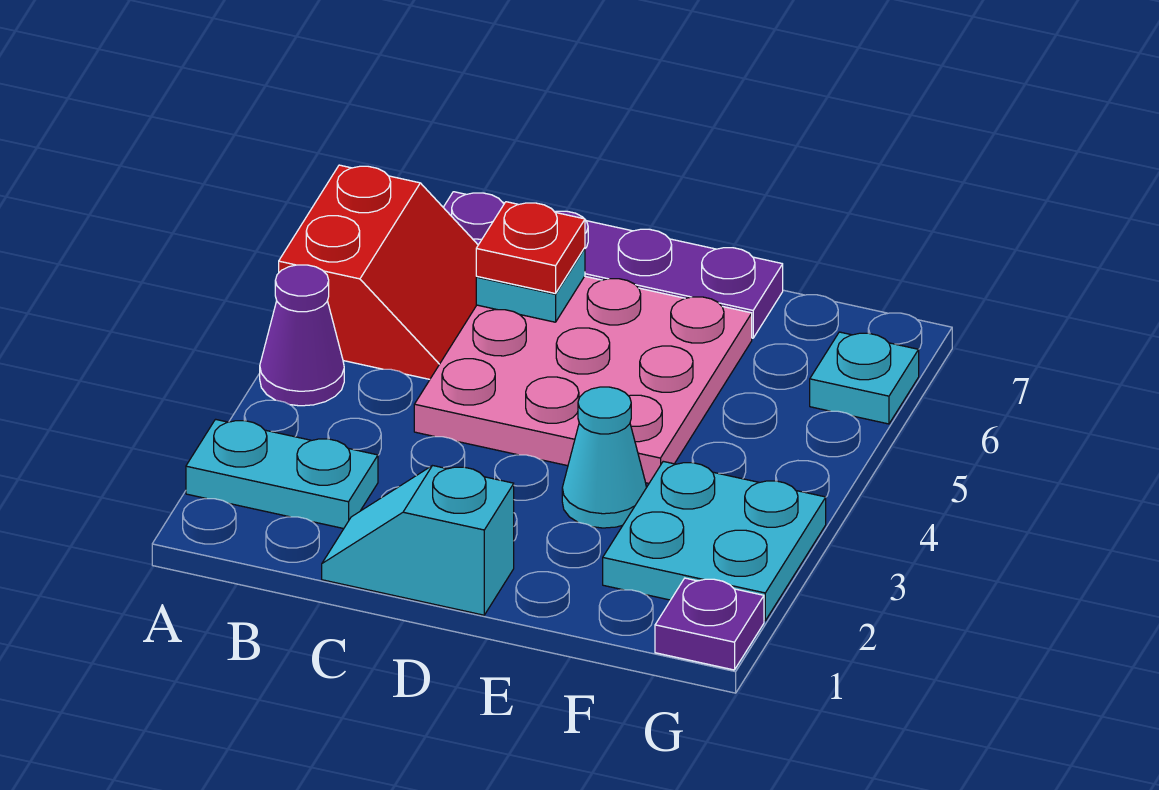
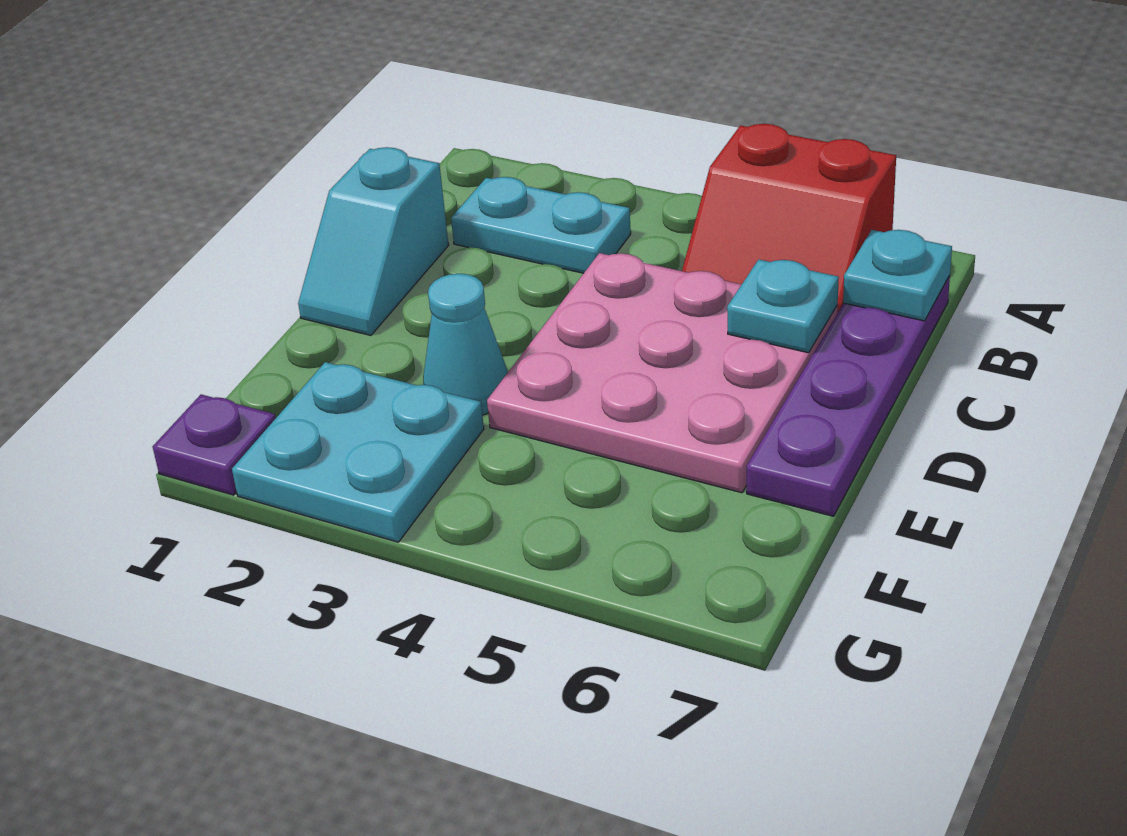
cyan 1x2 plate [186,419,378,529] -> cyan 1x2 plate turned to [451,177,631,273]
purple 1x1 cone [260,265,344,406] -> none
cyan 1x2 slope [322,466,514,615] -> cyan 1x2 slope turned to [298,147,449,335]
red 1x1 plate [476,202,585,294] -> none
cyan 1x1 plate [810,332,919,424] -> cyan 1x1 plate moved to [843,230,952,321]

